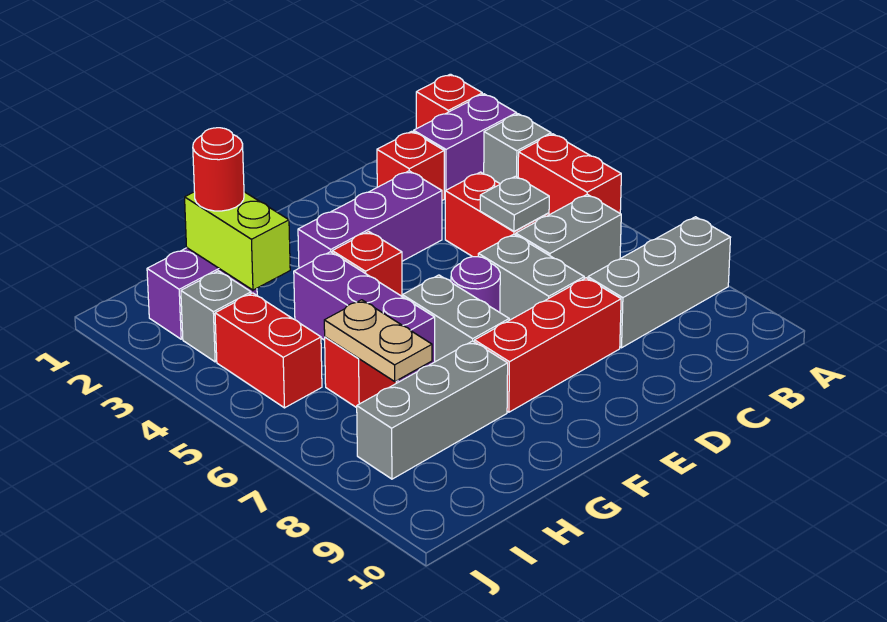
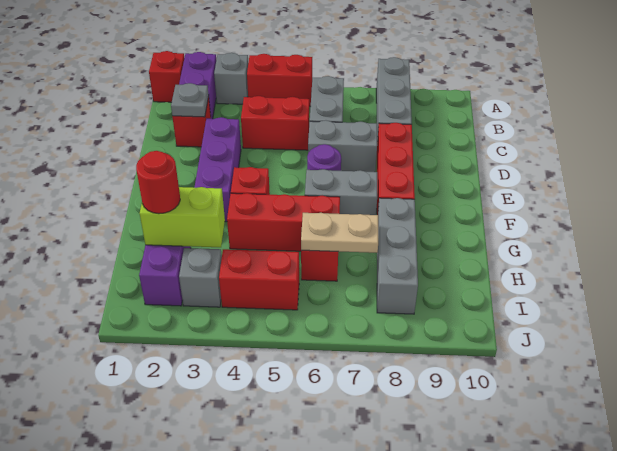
grey 1x1 plate [480,176,549,231] -> grey 1x1 plate moved to [171,83,209,117]
purple 1x3 brick [294,252,435,383] -> red 1x3 brick [227,193,340,251]

